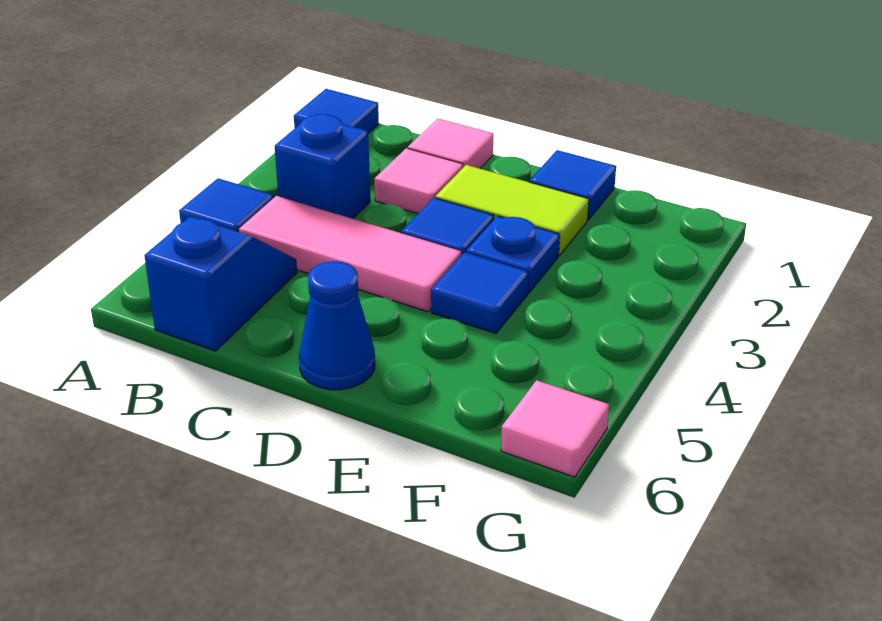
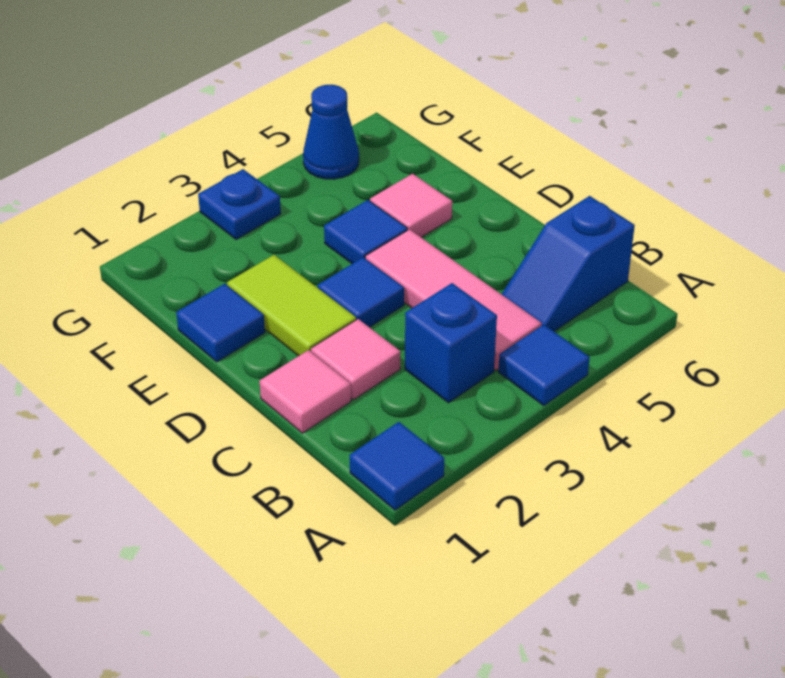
blue 1x1 cone [299,261,375,390] -> blue 1x1 cone moved to [303,85,359,179]
blue 1x1 plate [466,216,560,293] -> blue 1x1 plate moved to [198,169,281,239]
pink 1x1 tile [501,380,609,477] -> pink 1x1 tile moved to [370,174,452,237]

